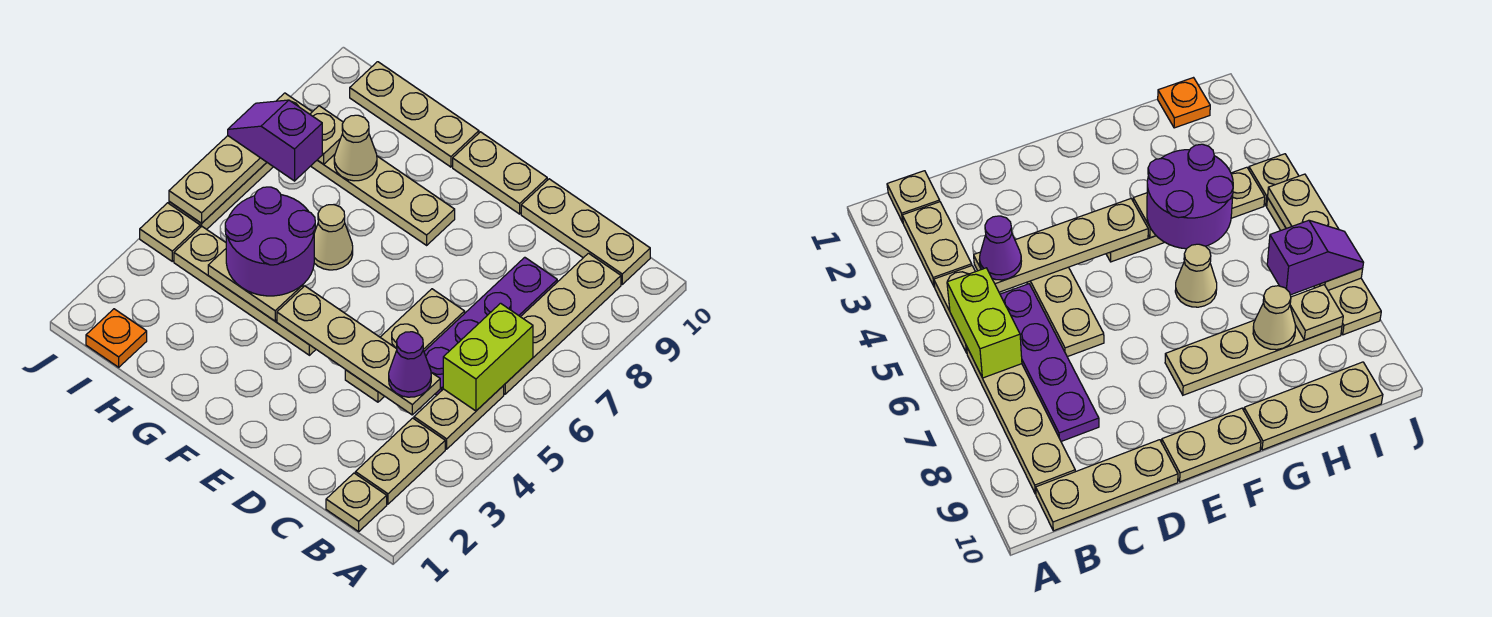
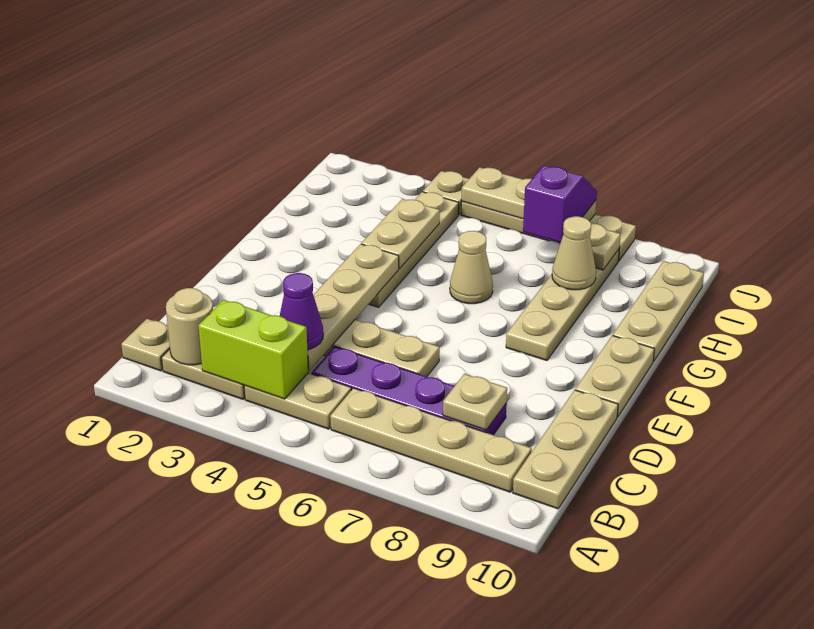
none -> tan 1x1 round brick [166,288,213,365]
lime 1x2 brick [443,303,533,411] -> lime 1x2 brick moved to [198,300,308,399]
none -> tan 1x1 plate [443,374,507,430]
purple 2x2 round brick [225,187,315,296] -> none
orange 1x1 plate [86,309,147,367] -> none

